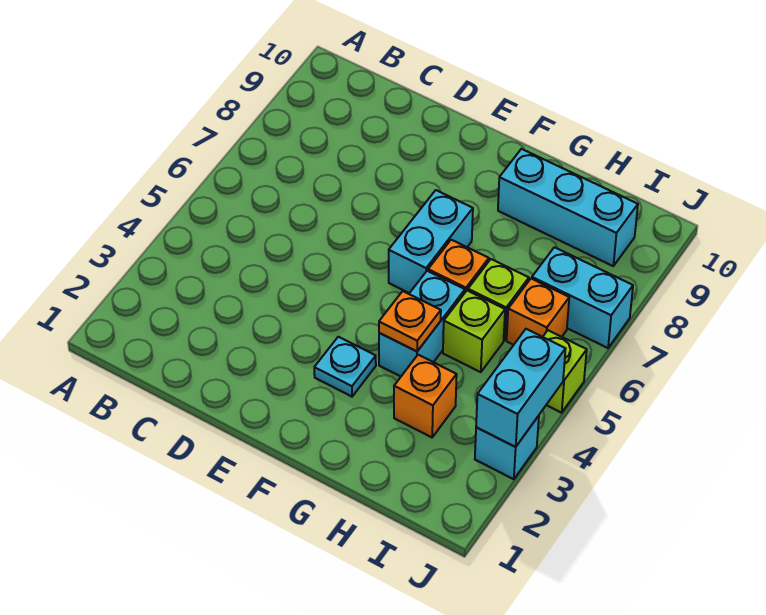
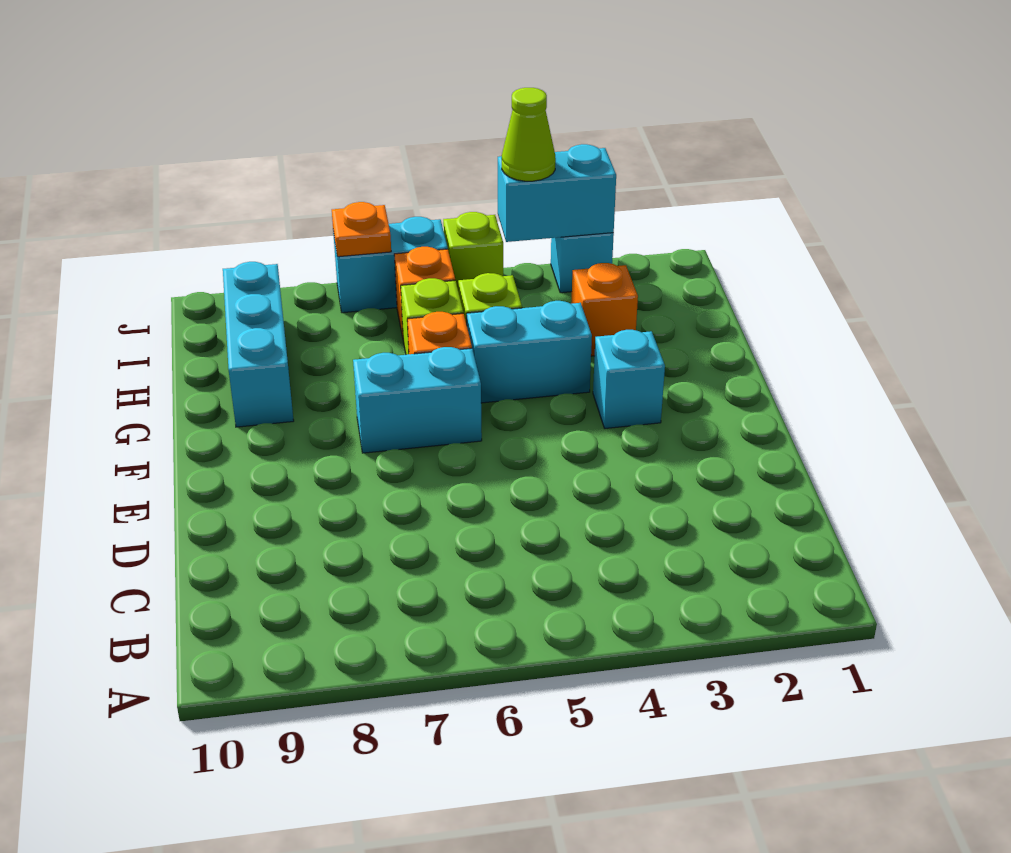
cyan 1x1 plate [314,337,376,397] -> cyan 1x1 brick [593,330,665,428]
orange 1x1 plate [379,291,441,351] -> orange 1x1 plate moved to [332,202,391,257]
cyan 1x2 brick [532,247,633,348] -> cyan 1x2 brick turned to [333,217,448,313]
none -> lime 1x1 cone [502,88,556,181]

